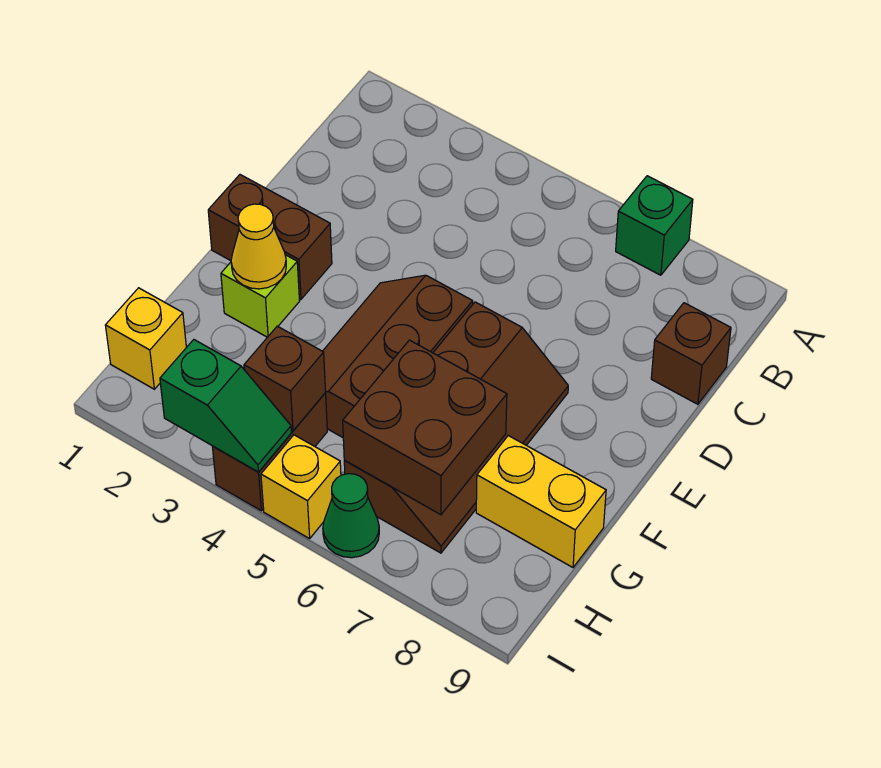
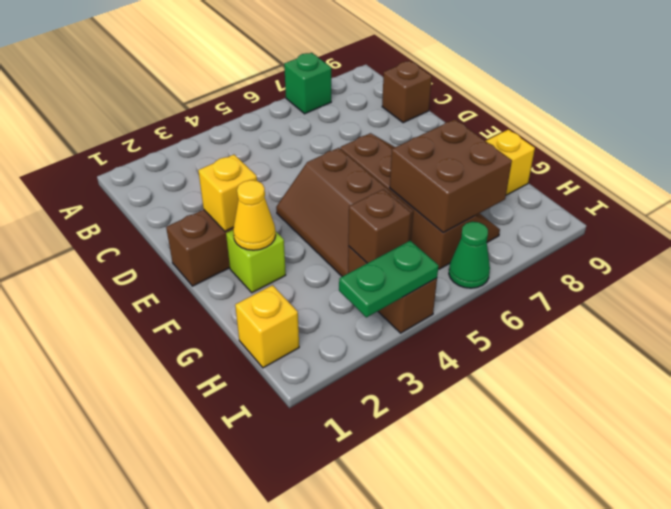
green 1x2 slope [160,340,291,472] -> green 1x2 plate [339,241,439,317]
yellow 1x1 brick [261,435,341,539] -> yellow 1x1 brick moved to [198,155,257,231]

